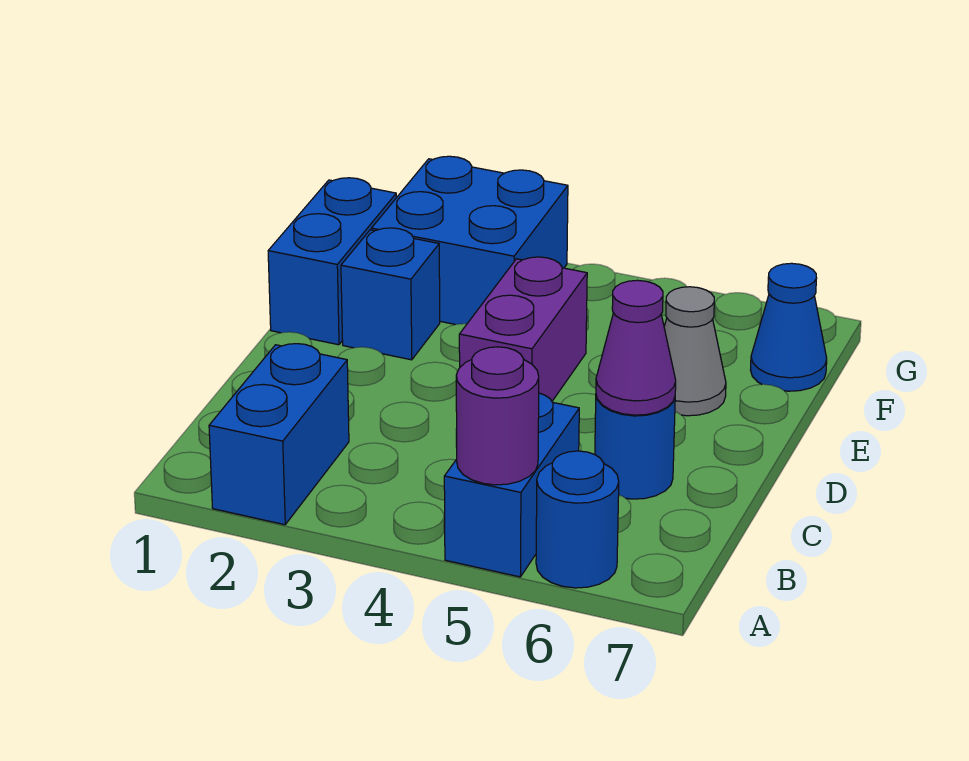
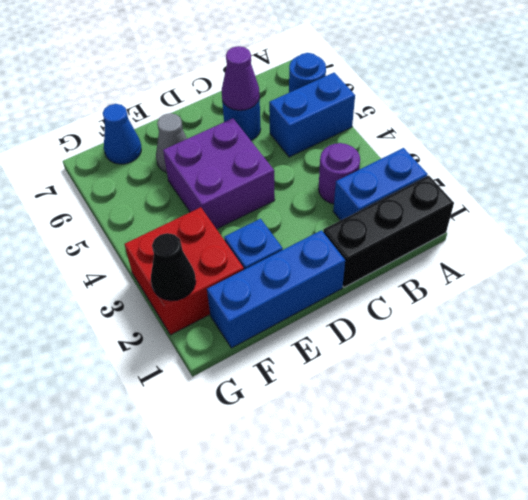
none -> black 1x3 brick [323,176,454,287]
purple 1x1 round brick [456,347,539,485] -> purple 1x1 round brick moved to [319,143,360,204]
purple 1x2 brick [459,257,587,401] -> purple 2x2 brick [163,118,275,229]
blue 1x2 brick [268,178,396,345] -> blue 1x3 brick [207,230,345,348]
blue 2x2 brick [371,156,568,325] -> red 2x2 brick [125,207,244,335]
none -> black 1x1 cone [151,233,196,301]

